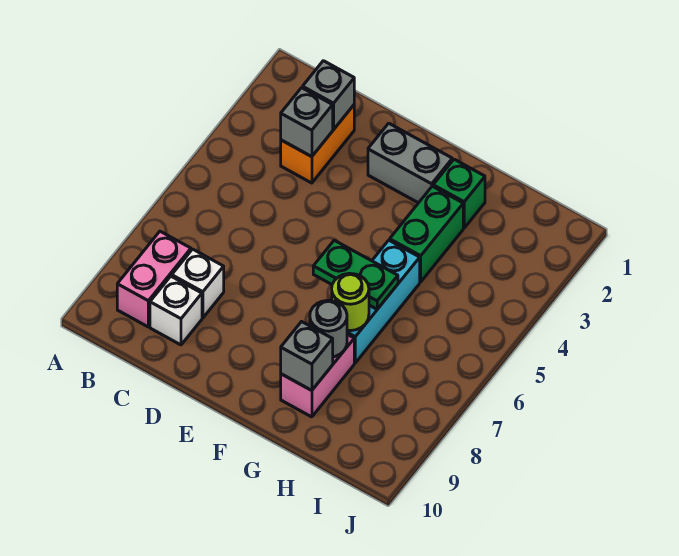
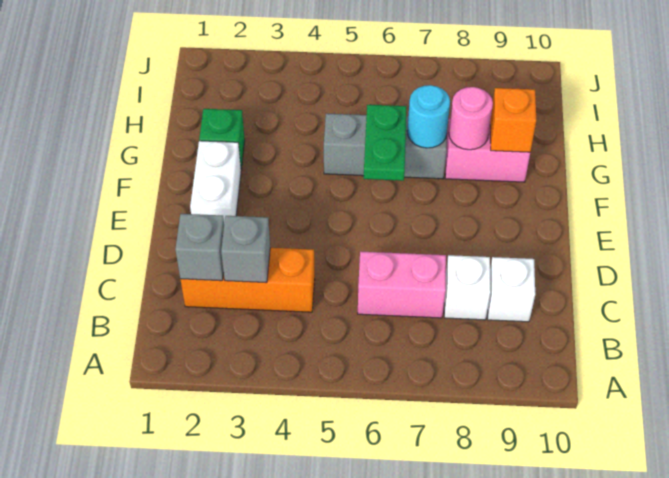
pink 1x2 brick [117,231,191,327] -> pink 1x2 brick moved to [358,251,446,318]
orange 1x2 brick [281,105,354,183] -> orange 1x3 brick [180,248,315,312]
grey 1x2 brick [368,123,452,203] -> white 1x2 brick [190,141,241,223]
green 1x2 brick [390,186,463,282] -> none
cyan 1x3 brick [347,240,420,363] -> grey 1x3 brick [324,114,447,179]
lime 1x1 round brick [332,273,369,331] -> cyan 1x1 round brick [407,85,450,148]
grey 1x1 round brick [310,300,347,357] -> pink 1x1 round brick [449,87,493,150]
grey 1x1 brick [281,322,333,391] -> orange 1x1 brick [490,88,536,152]

